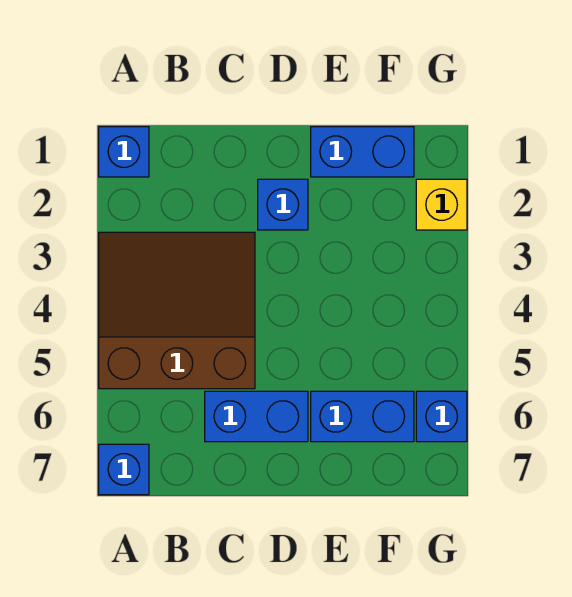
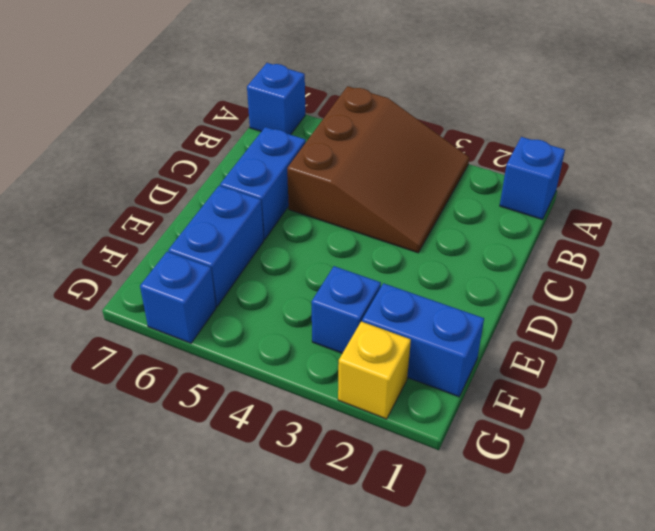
blue 1x1 brick [258,179,308,230] -> blue 1x1 brick moved to [311,266,381,353]
blue 1x2 brick [311,127,414,177] -> blue 1x2 brick turned to [362,283,484,397]

